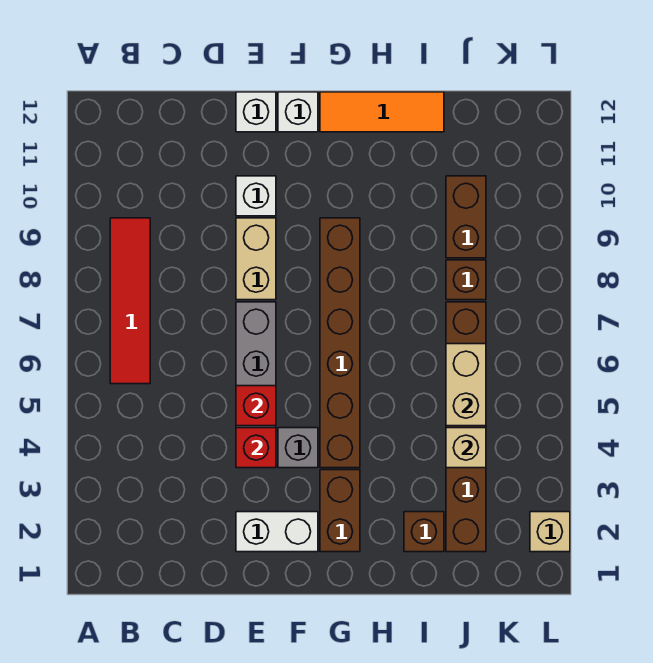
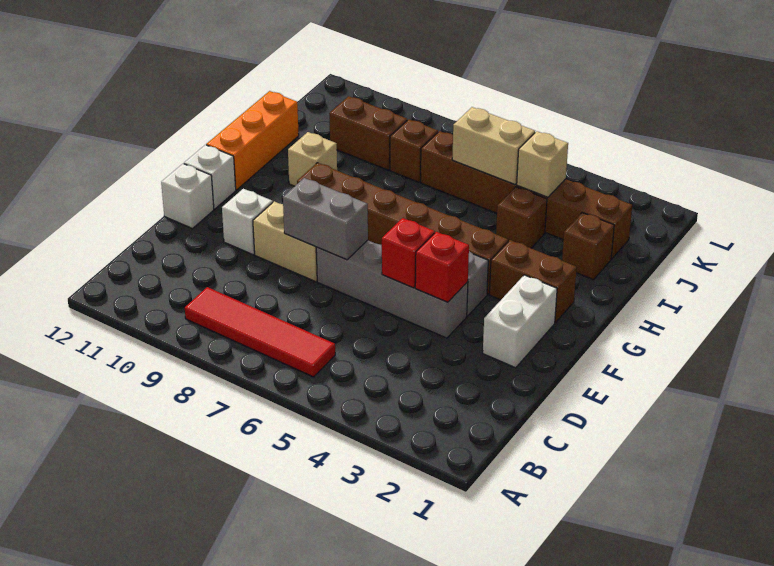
none -> grey 1x2 brick [283,178,368,260]
orange 1x3 tile [320,92,444,132] -> orange 1x3 brick [206,91,299,190]
none -> brown 1x1 brick [496,187,547,248]
tan 1x1 brick [530,512,570,552] -> tan 1x1 brick moved to [288,132,337,186]

